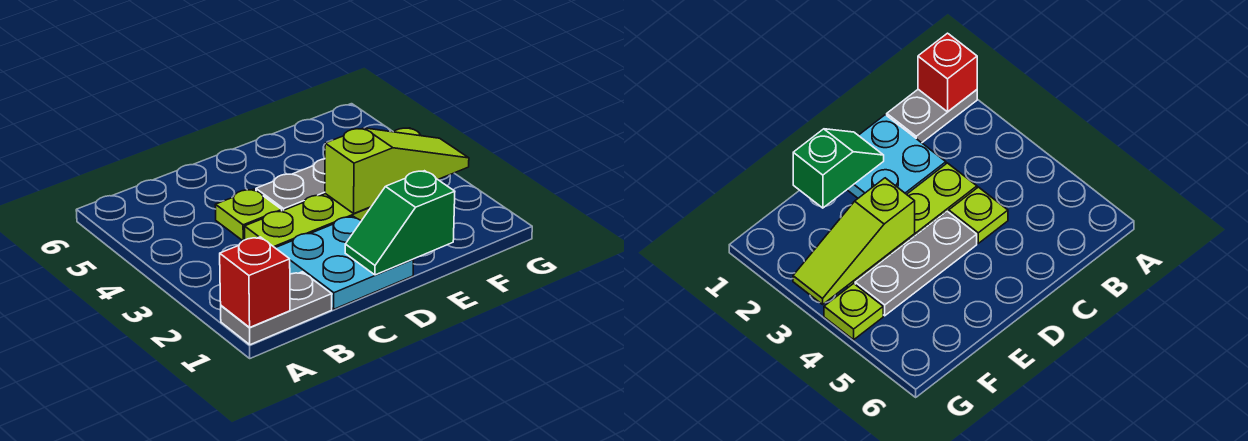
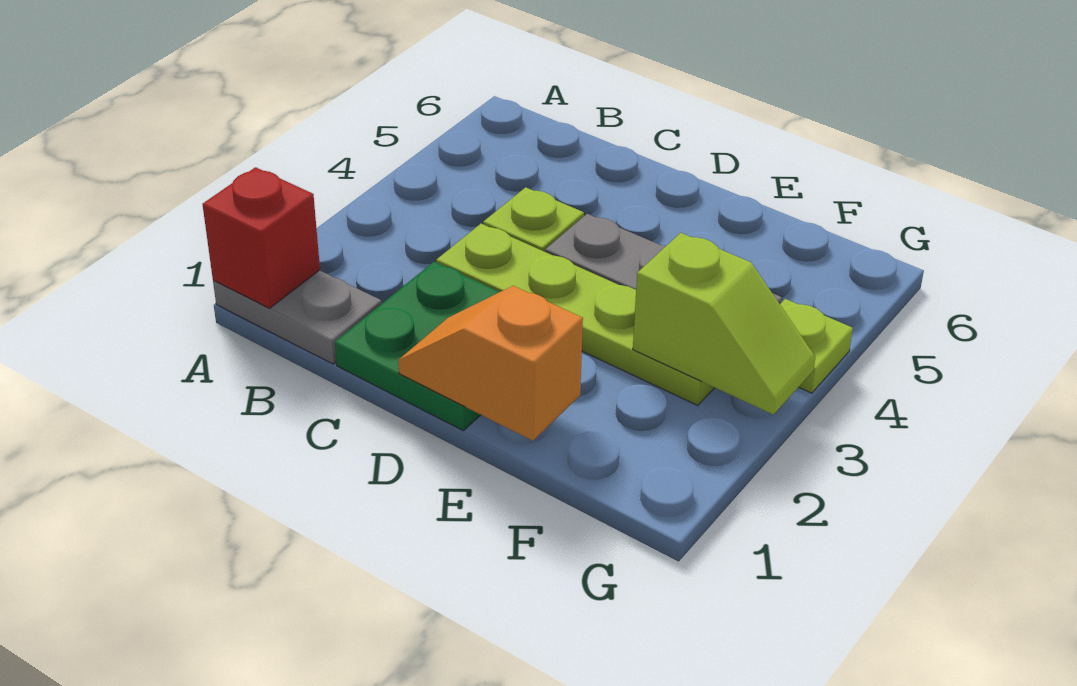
cyan 2x2 plate [276,216,414,309] -> green 2x2 plate [335,262,499,431]
green 1x2 slope [345,171,455,275] -> orange 1x2 slope [398,286,583,441]
lime 1x3 slope [325,128,469,213] -> lime 1x2 slope [633,233,815,415]

